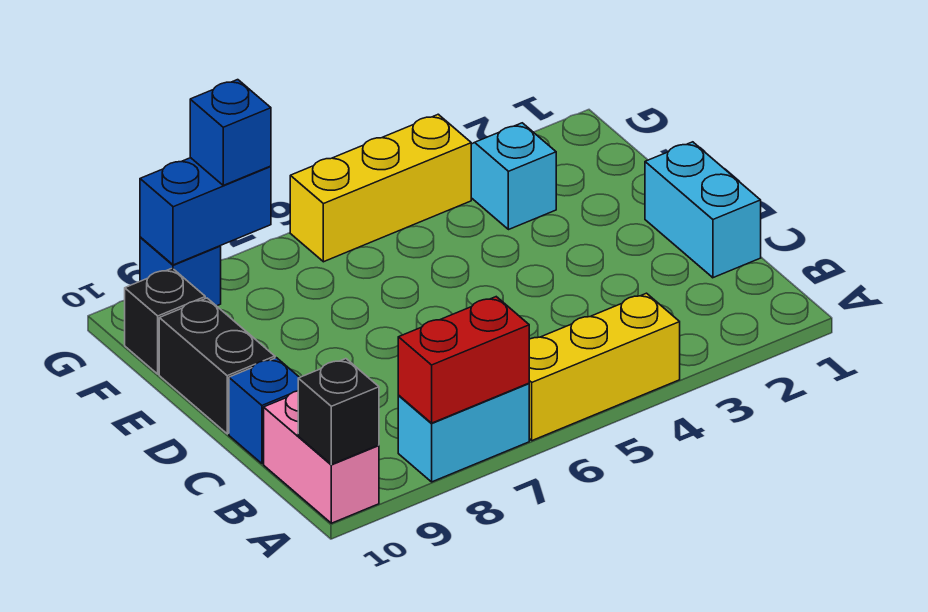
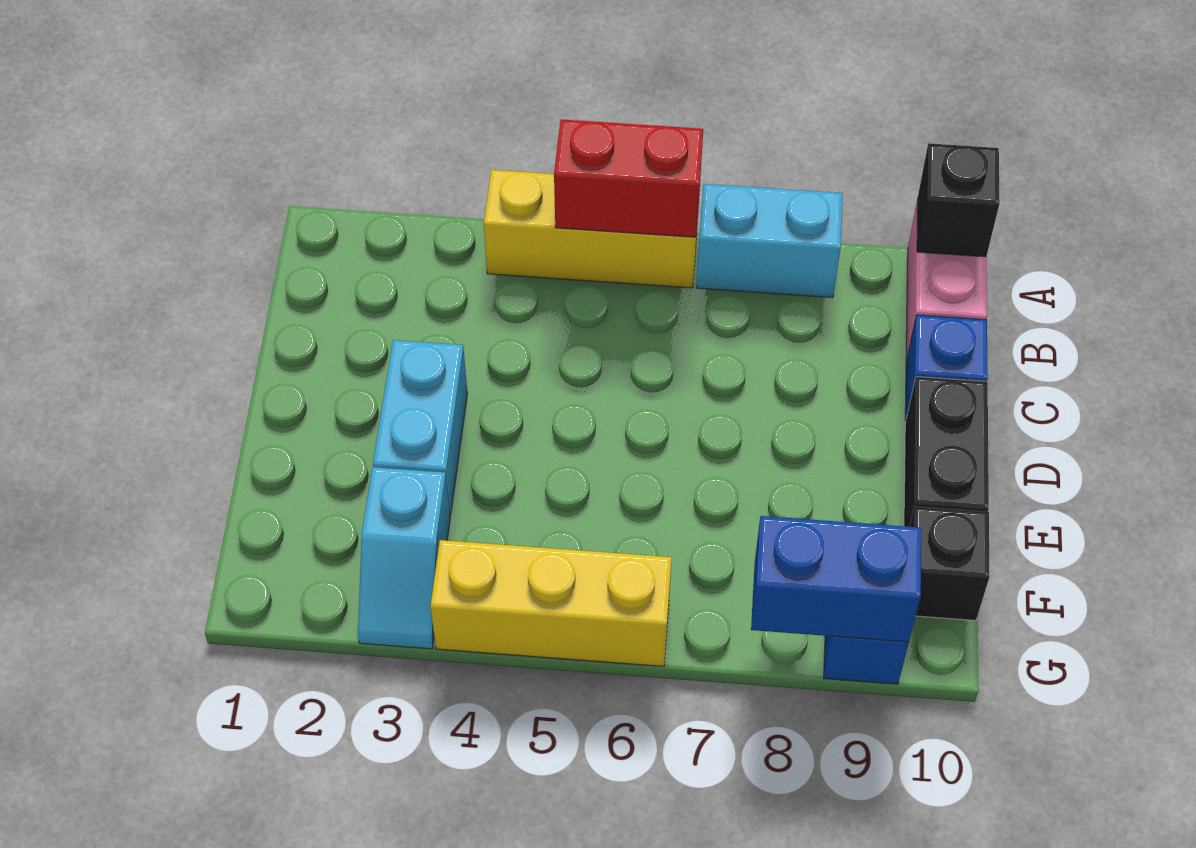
red 1x2 brick [398,297,529,423] -> red 1x2 brick moved to [554,119,703,237]
cyan 1x2 brick [645,142,761,278] -> cyan 1x2 brick moved to [373,340,468,515]
blue 1x1 brick [190,80,271,185] -> none

